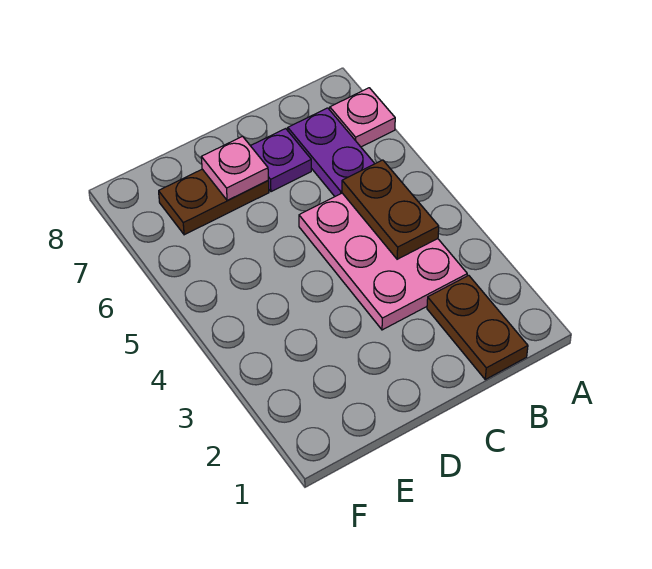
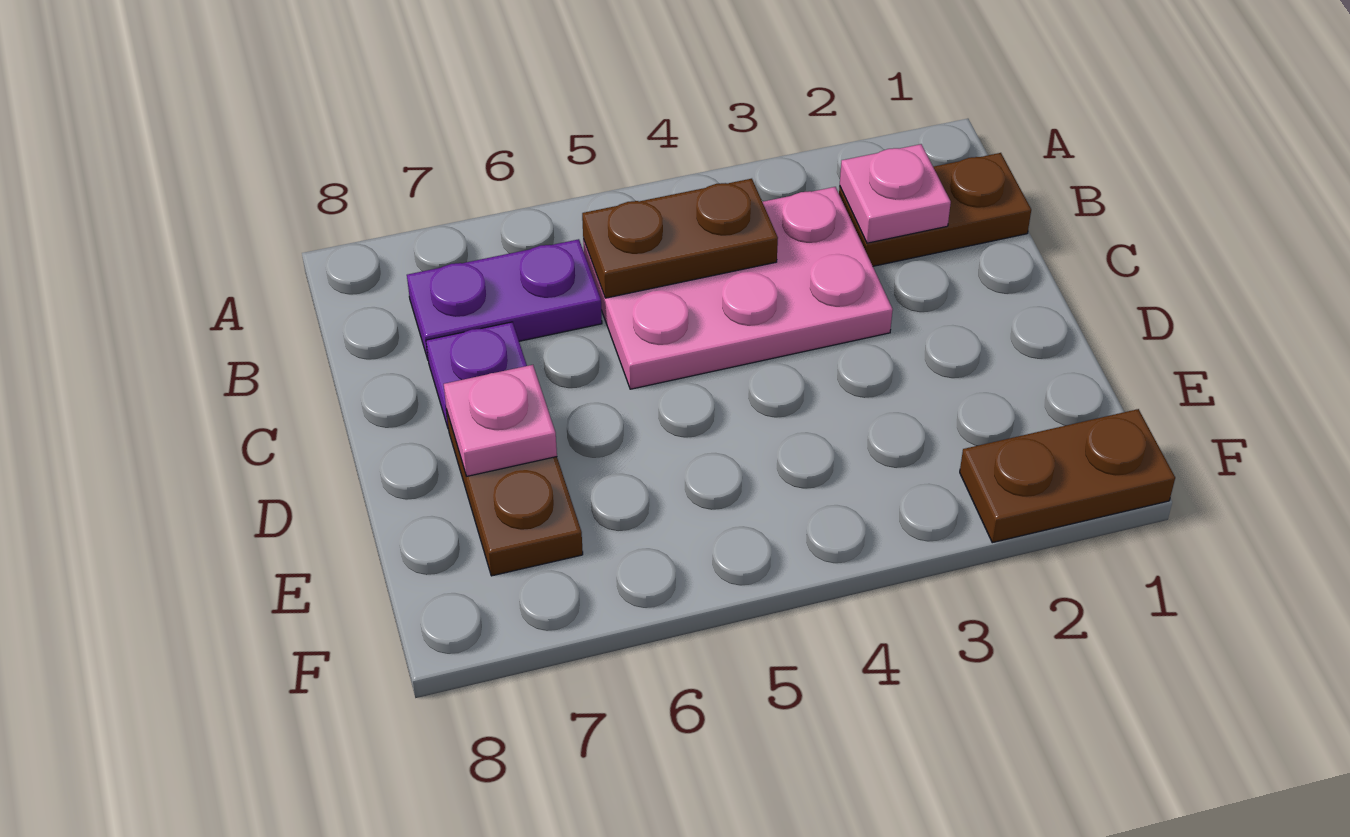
pink 1x1 plate [330,88,395,147] -> pink 1x1 plate moved to [840,144,951,243]
none -> brown 1x2 plate [960,409,1175,543]

